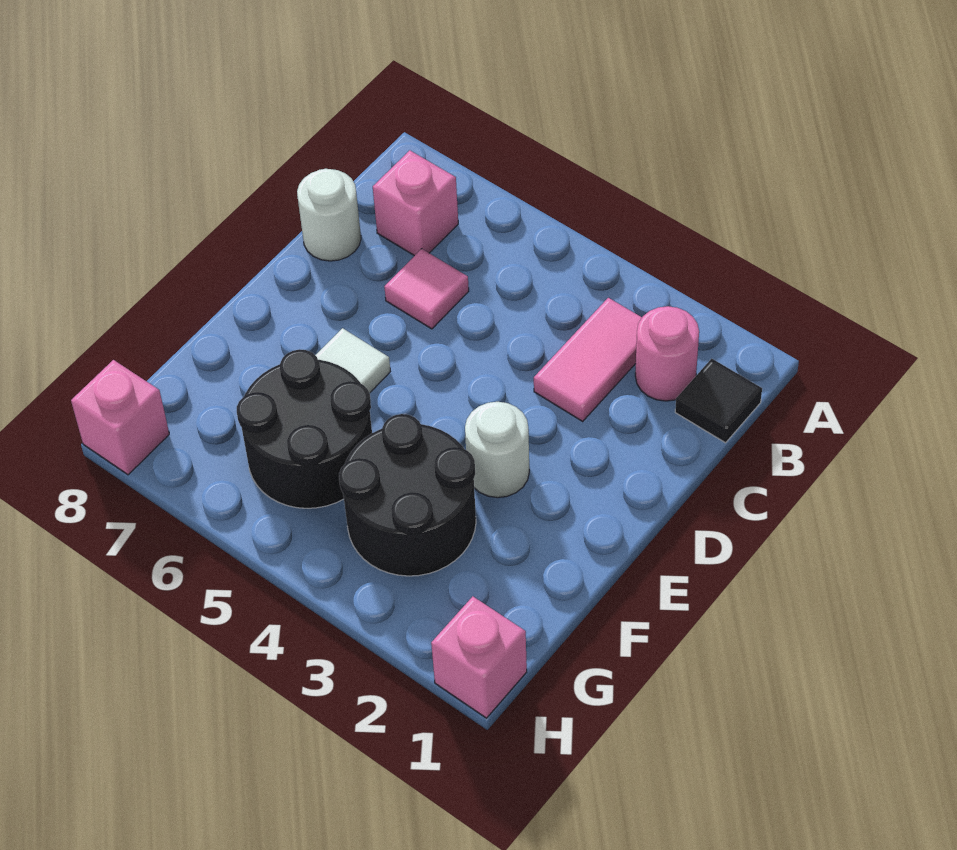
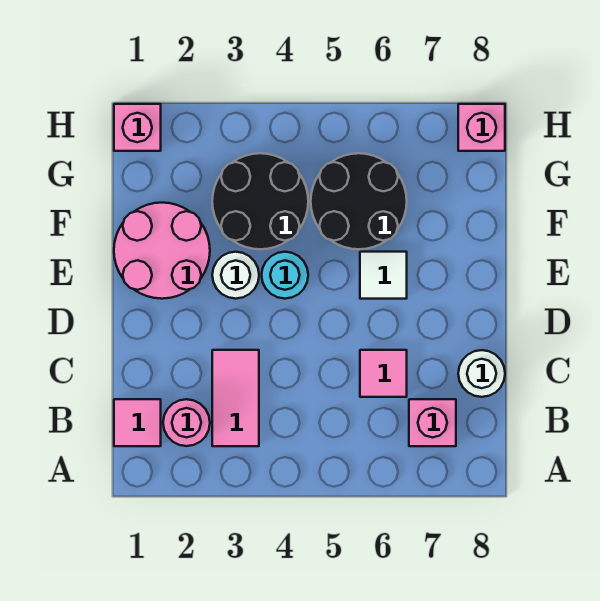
black 1x1 tile [675,359,762,443] -> pink 1x1 tile [114,399,161,446]
none -> pink 2x2 round brick [114,203,210,299]
none -> cyan 1x1 round brick [262,252,308,299]

